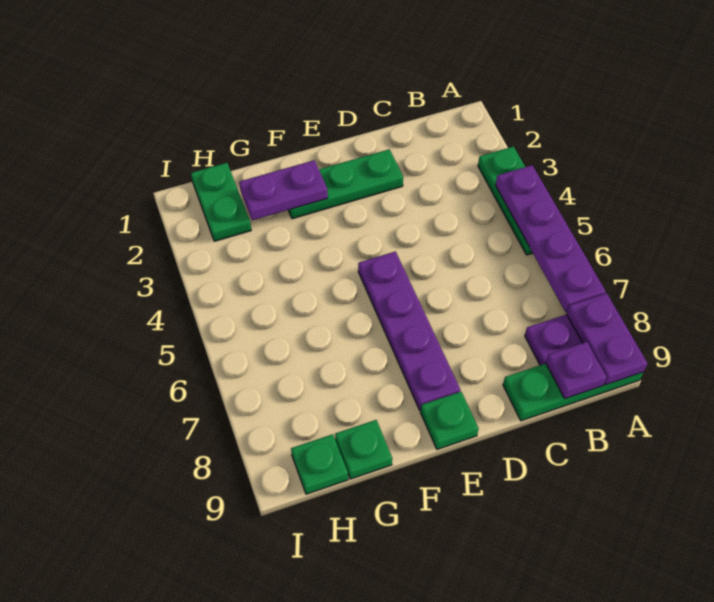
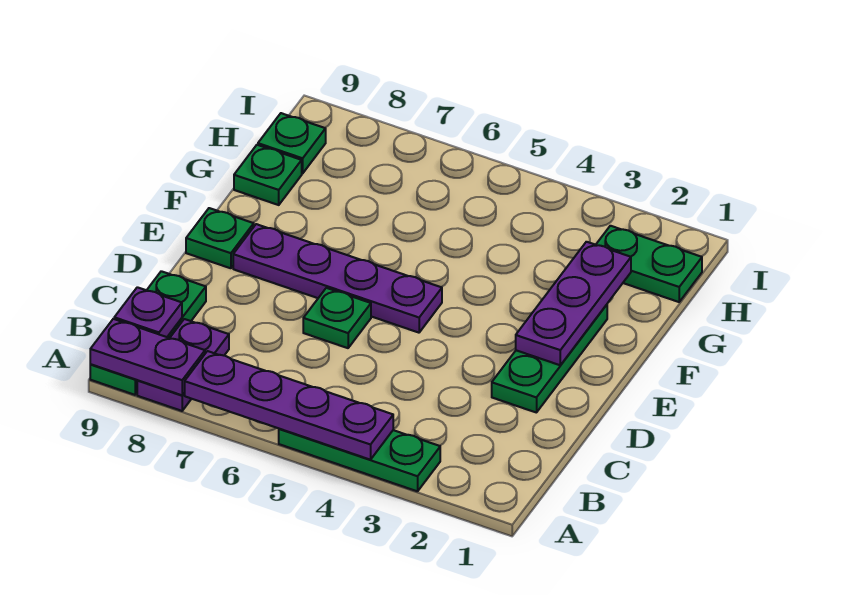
none -> green 1x1 plate [303,288,371,348]
purple 1x2 plate [239,160,328,220] -> purple 1x3 plate [516,242,631,365]

